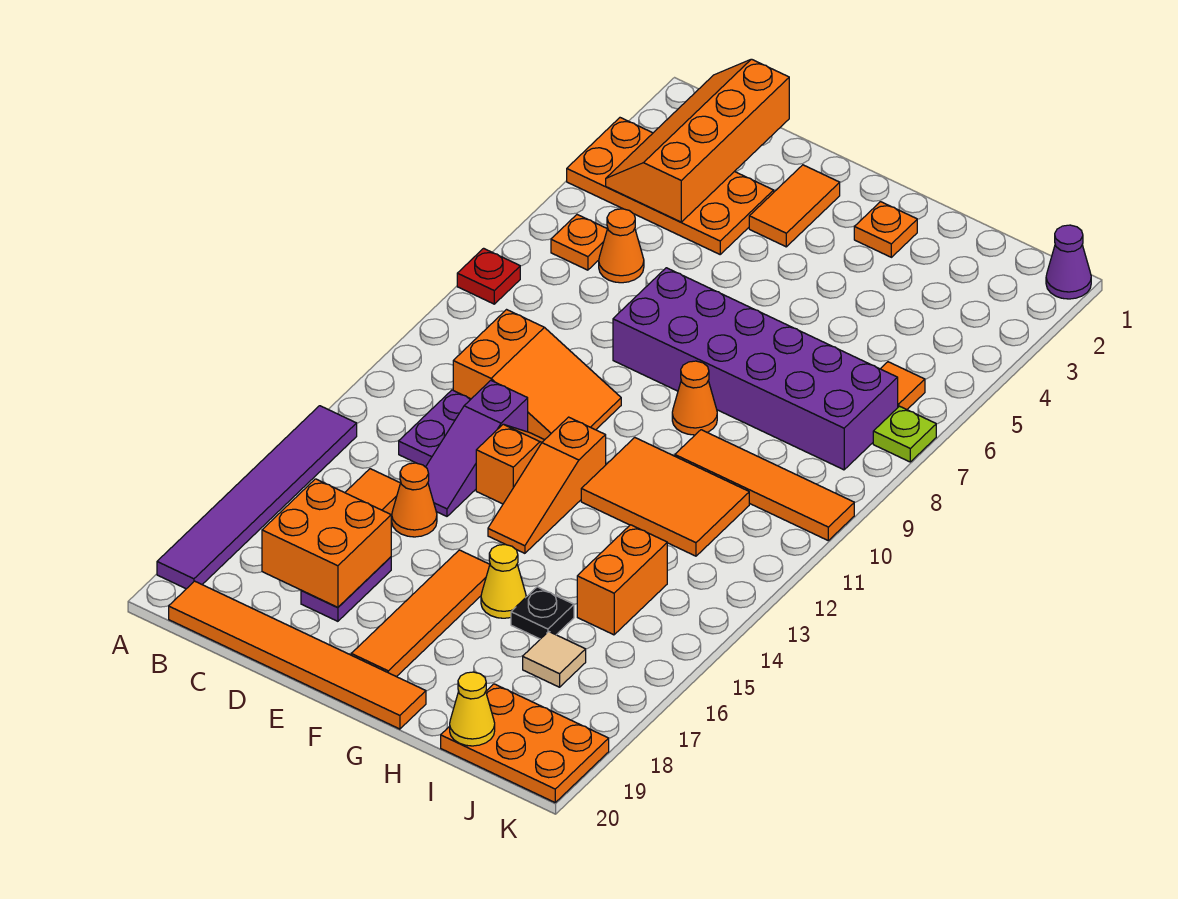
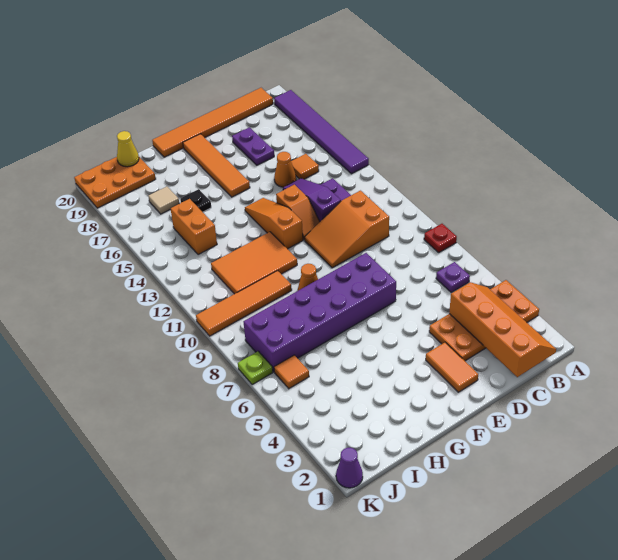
orange 1x1 plate [551,215,607,270] -> purple 1x1 plate [436,262,470,292]
orange 1x1 cone [599,209,644,283] -> none
orange 2x2 brick [262,479,391,608] -> none
orange 1x1 plate [854,202,917,257] -> none
yellow 1x1 cone [481,545,526,618] -> none

